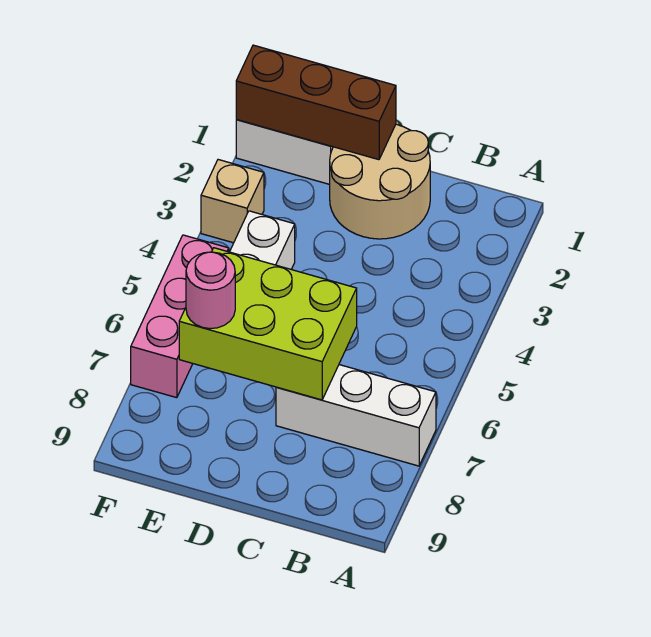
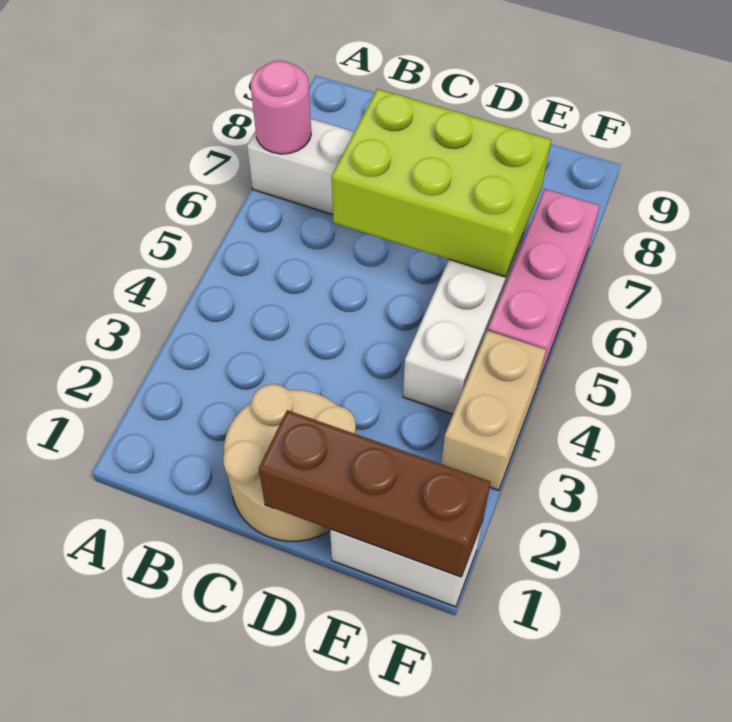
pink 1x1 round brick [186,252,235,329] -> pink 1x1 round brick moved to [251,61,311,154]
tan 1x1 brick [201,160,264,243] -> tan 1x2 brick [441,330,546,490]

